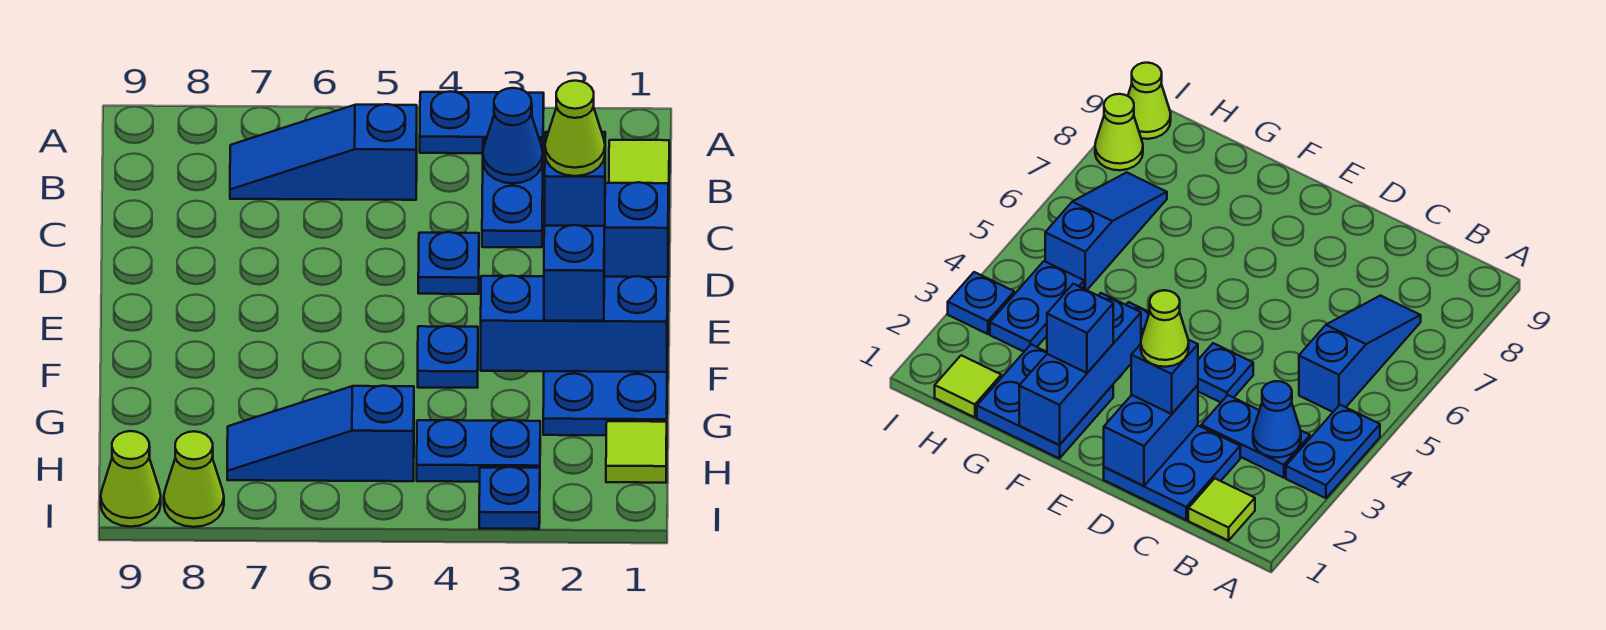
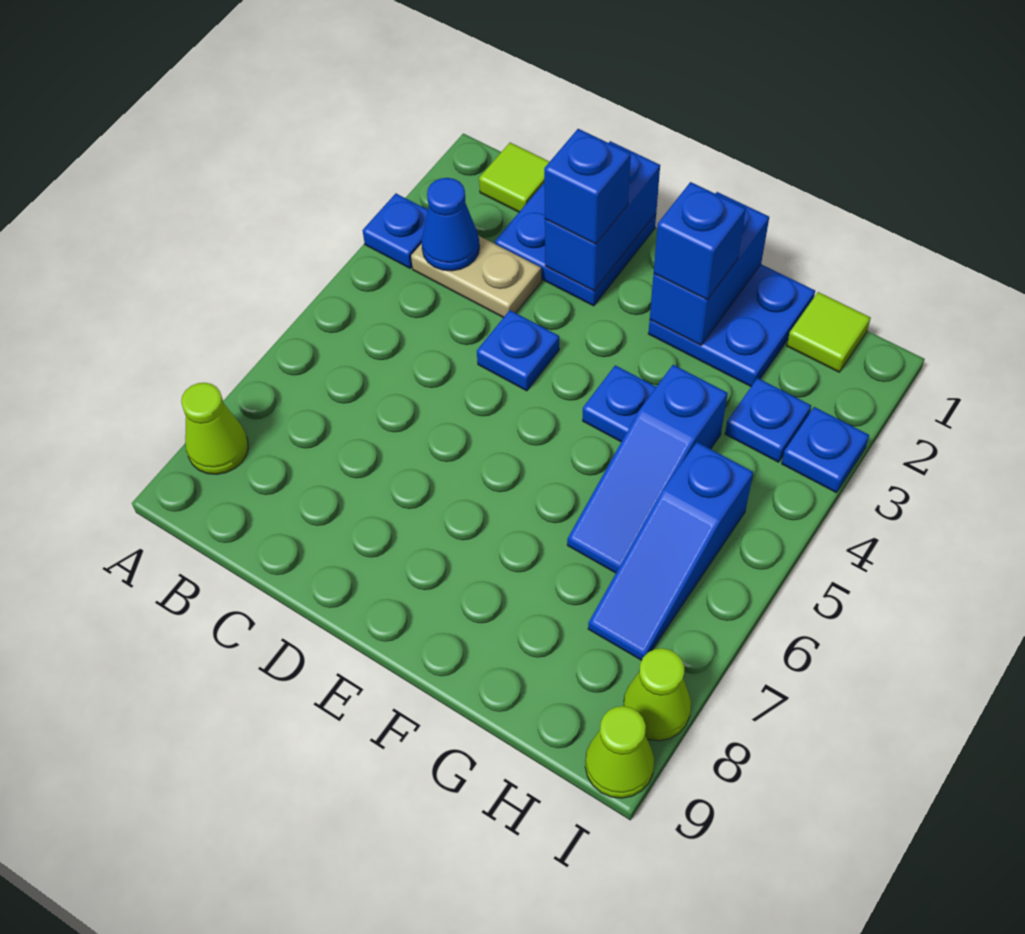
blue 1x2 plate [420,91,544,153] -> blue 1x1 plate [363,193,428,268]
blue 1x2 plate [482,139,543,247] -> tan 1x2 plate [411,236,541,318]
blue 1x3 slope [230,104,417,200] -> blue 1x3 slope moved to [567,365,728,573]
lime 1x1 cone [545,81,605,176] -> lime 1x1 cone moved to [181,383,248,474]
blue 1x3 brick [481,276,668,372] -> blue 1x2 brick [650,192,769,345]
blue 1x2 plate [417,420,540,482] -> blue 1x1 plate [725,378,811,462]

